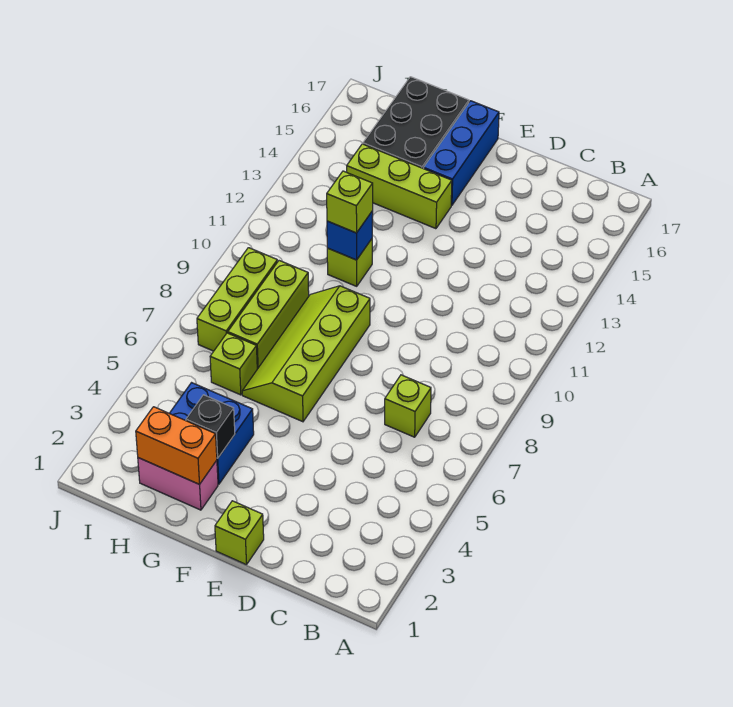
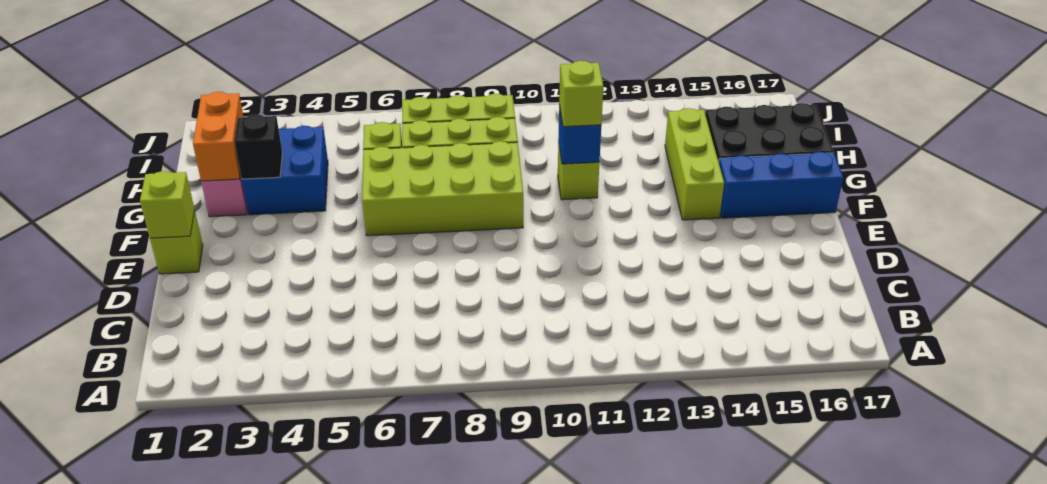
lime 1x1 brick [385,375,431,437] -> lime 1x1 brick moved to [140,171,195,238]
lime 2x4 slope [242,286,370,422] -> lime 2x4 brick [362,141,523,236]

